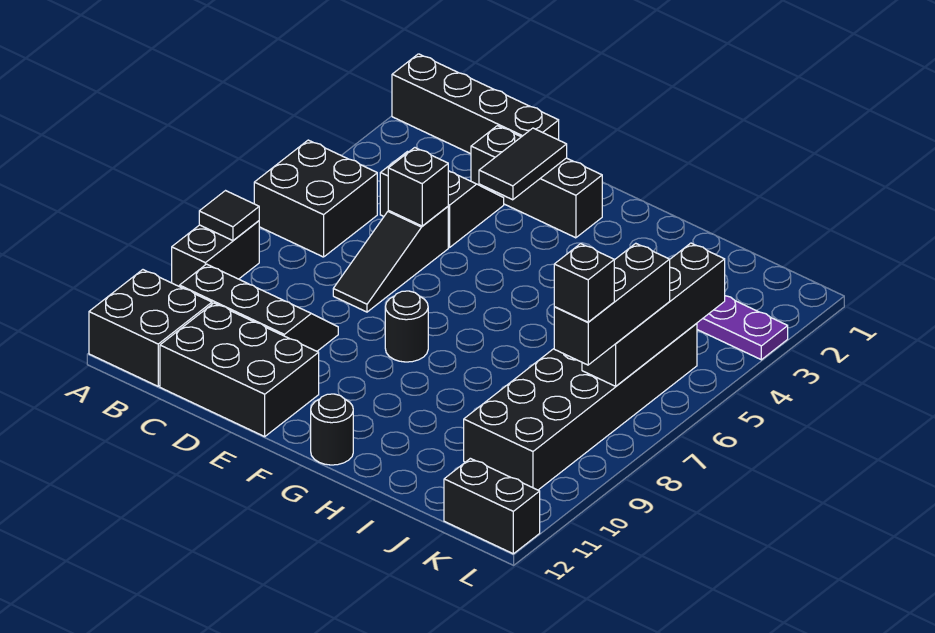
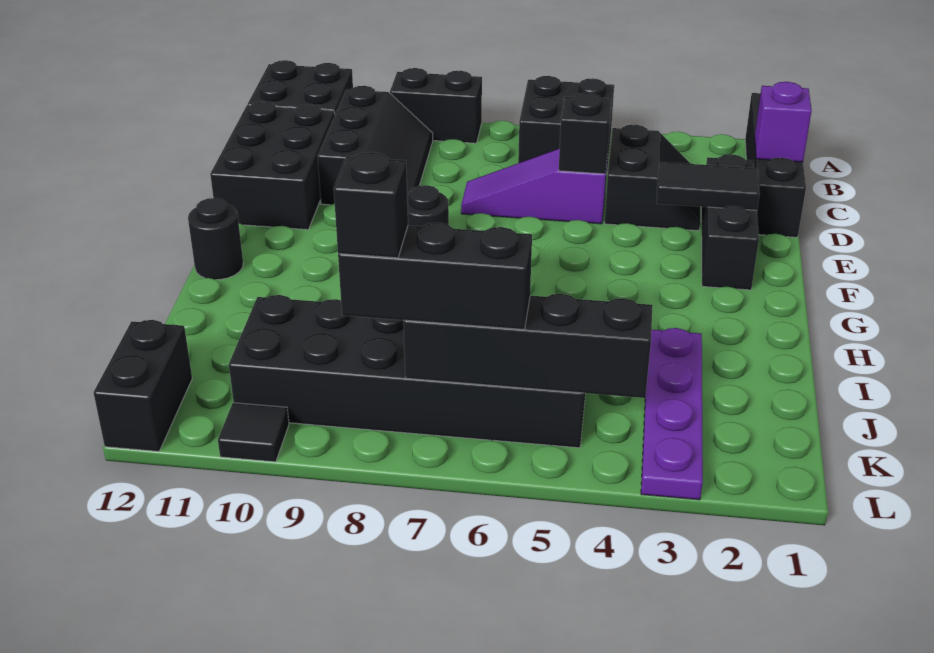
black 1x1 tile [199,191,259,241] -> black 1x1 tile moved to [218,403,289,462]
none -> purple 1x1 brick [755,82,812,162]
black 1x3 slope [333,207,448,312] -> purple 1x3 slope [461,149,607,224]

